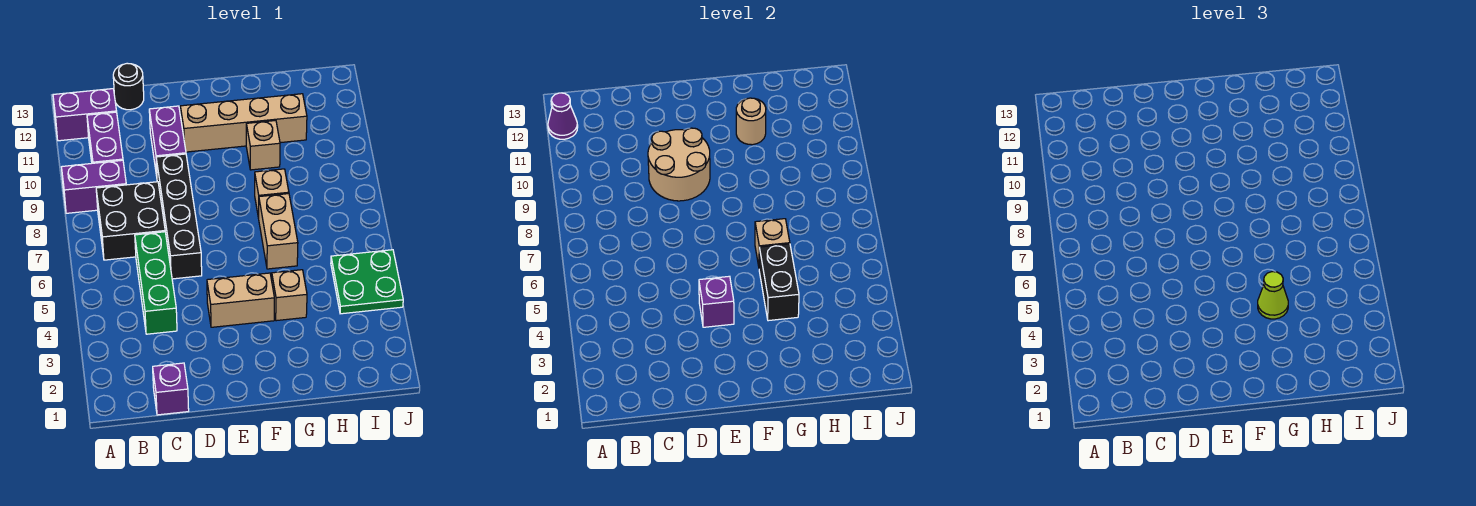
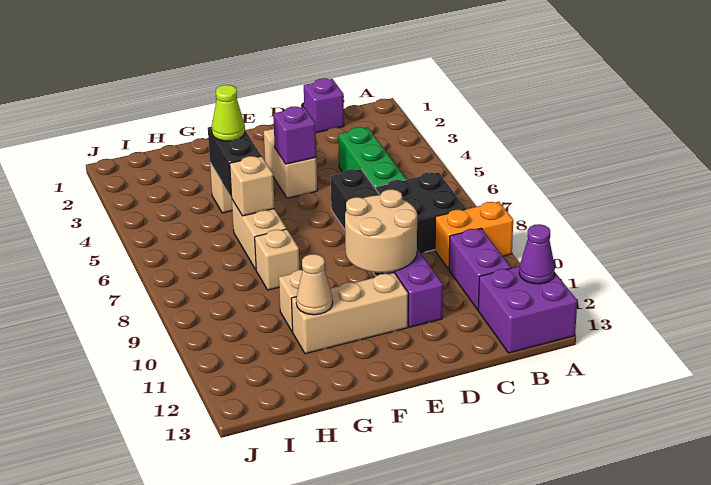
purple 1x2 brick [62,160,126,213] -> orange 1x2 brick [435,202,513,269]
purple 1x2 brick [53,89,117,141] -> purple 2x2 brick [478,266,577,353]
black 1x1 round brick [113,63,144,110] -> none
tan 1x2 brick [207,273,274,327] -> tan 1x2 brick turned to [264,129,317,198]
tan 1x4 brick [180,94,307,152] -> tan 1x3 brick [291,273,408,354]
tan 1x1 round brick [736,98,766,145] -> tan 1x1 cone [296,254,333,315]
green 2x2 plate [331,250,403,314] -> none

